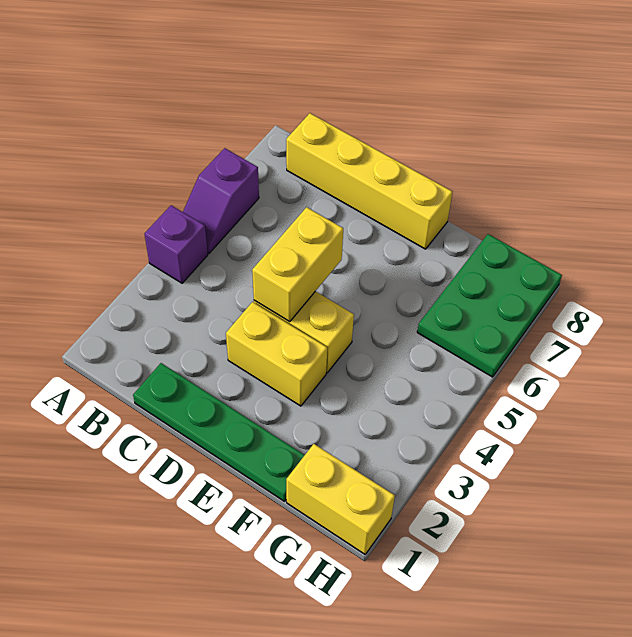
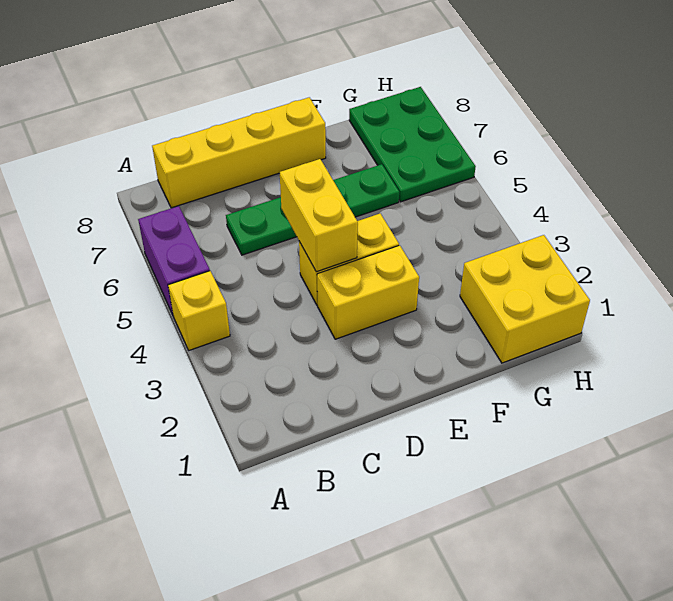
purple 1x1 brick [144,205,208,283] -> yellow 1x1 brick [168,271,230,350]
purple 1x2 slope [183,148,259,253] -> purple 1x2 brick [138,206,210,315]
green 1x4 plate [133,363,305,501] -> green 1x4 plate moved to [226,164,399,255]
yellow 1x2 brick [286,444,395,554] -> yellow 2x2 brick [460,235,590,363]

